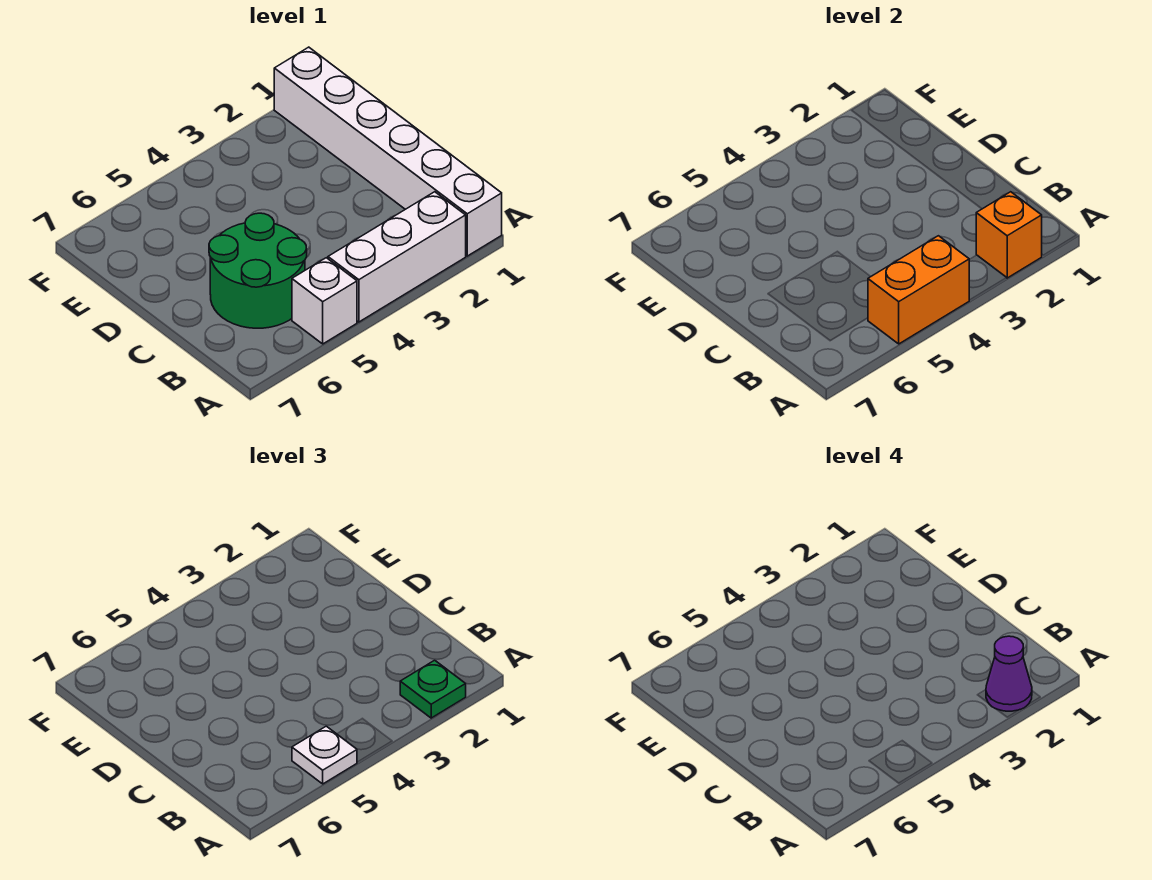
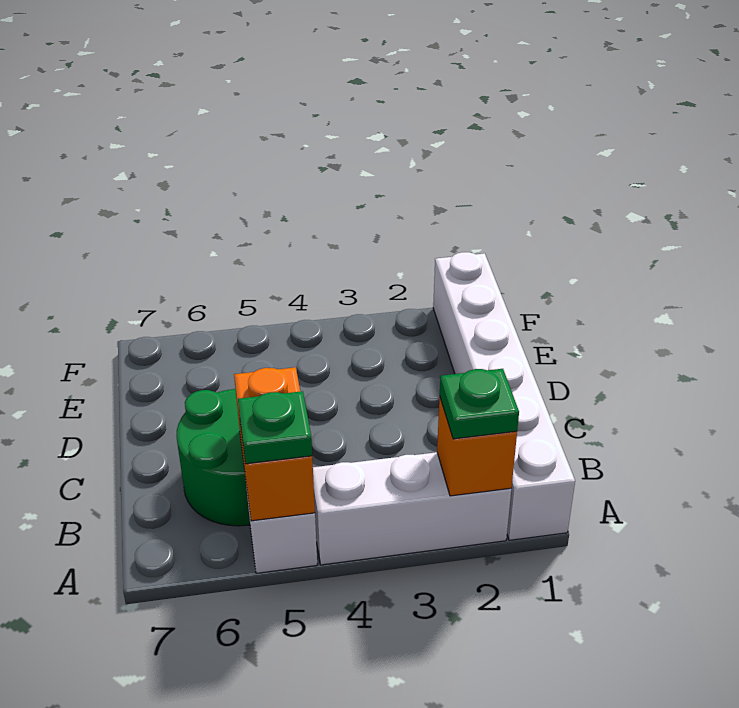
purple 1x1 cone [986,636,1032,711] -> none
orange 1x2 brick [868,236,969,344] -> orange 1x2 brick turned to [234,367,315,521]
white 1x1 plate [292,726,357,784] -> green 1x1 plate [238,391,312,464]

